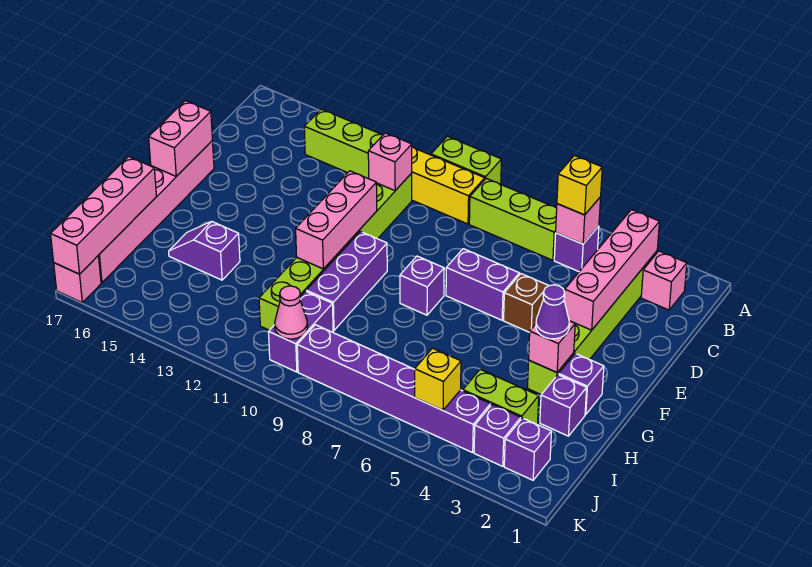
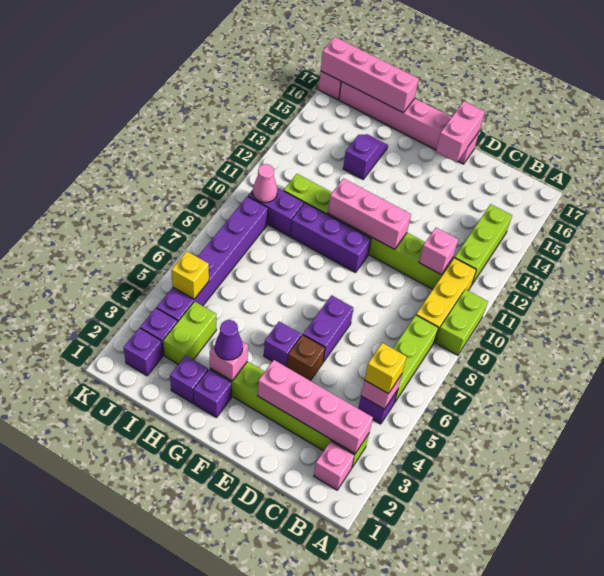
pink 1x2 brick [149,101,212,176] -> pink 1x2 brick turned to [436,101,485,162]
purple 1x1 brick [400,256,444,315] -> purple 1x1 brick moved to [264,321,301,367]

